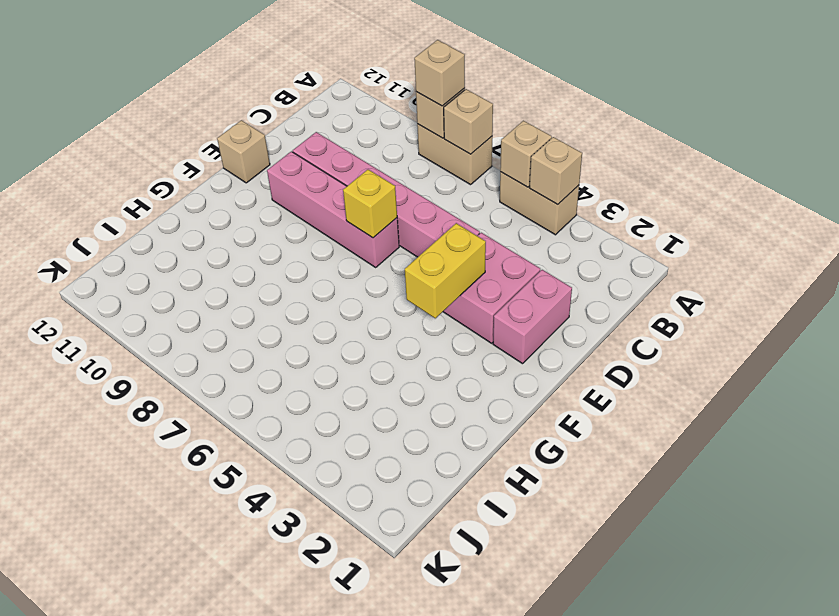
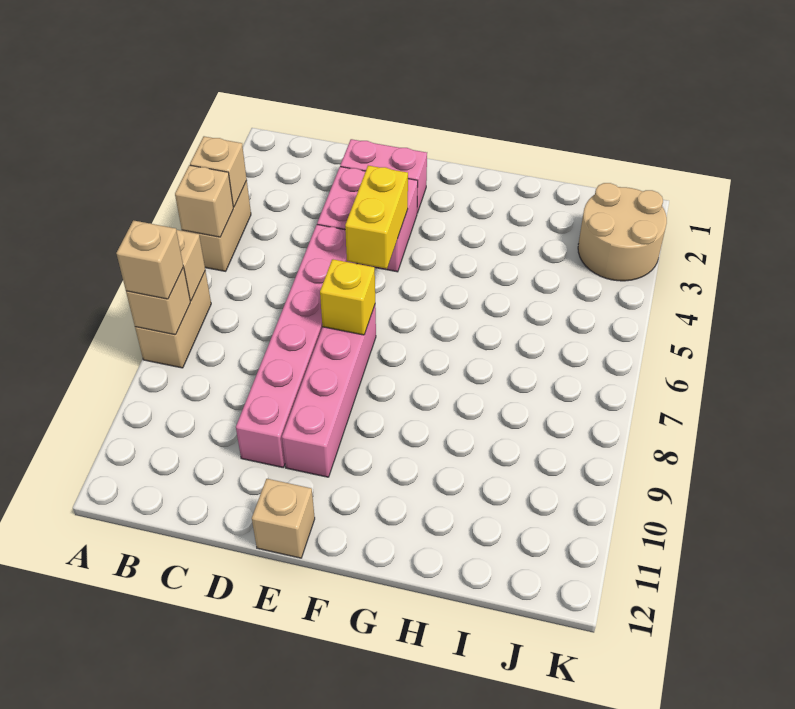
yellow 1x2 brick [405,223,486,318] -> yellow 1x2 brick turned to [345,166,408,269]
none -> tan 2x2 round brick [578,183,667,281]

